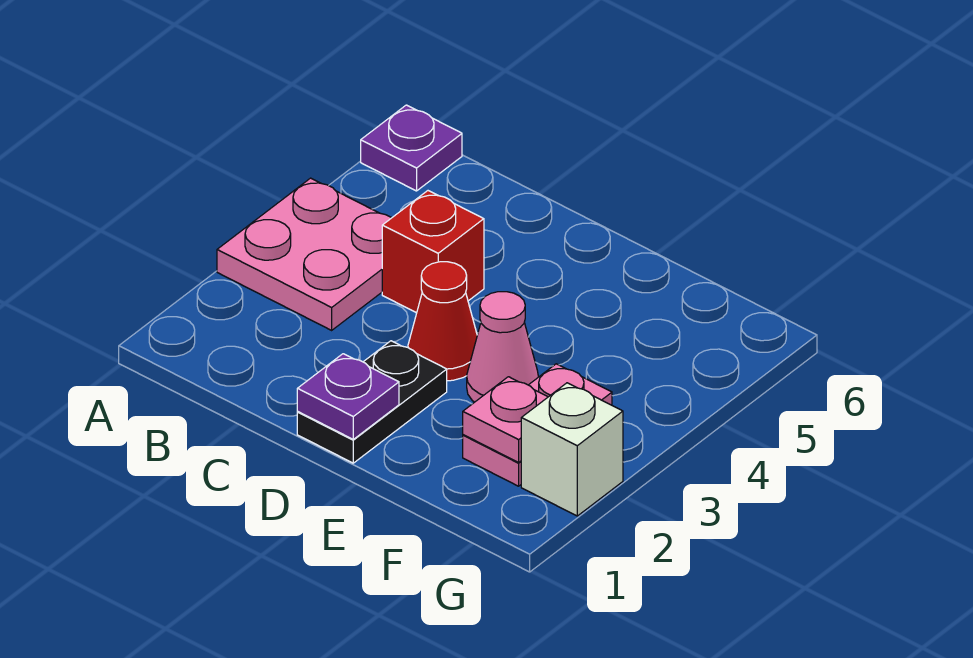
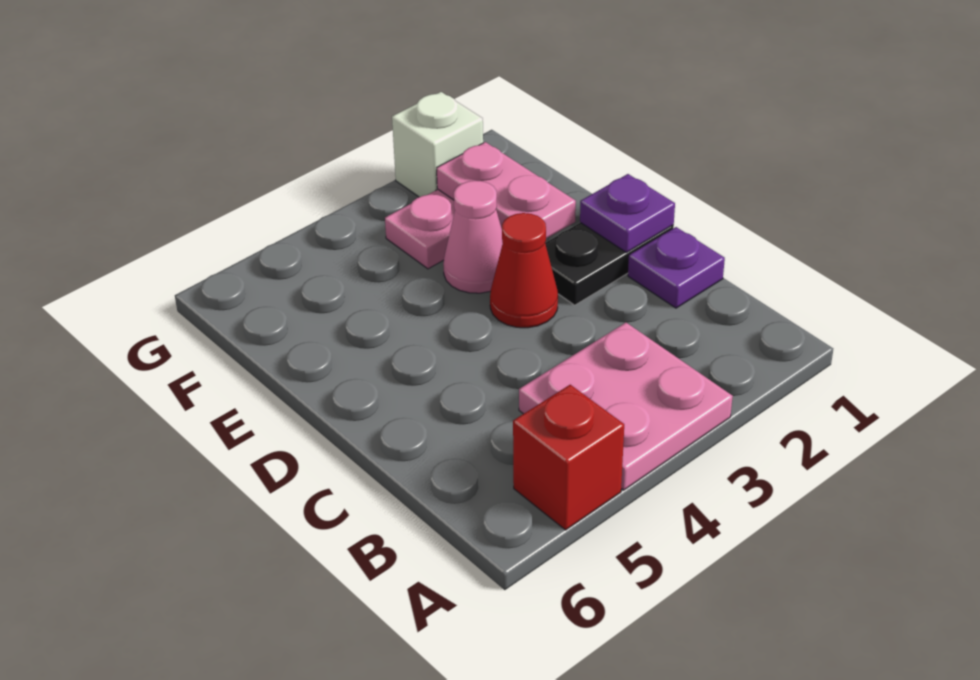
purple 1x1 plate [361,105,462,191] -> purple 1x1 plate moved to [628,227,725,308]
red 1x1 brick [382,191,484,313] -> red 1x1 brick moved to [513,385,624,530]
pink 1x1 plate [463,377,548,462] -> pink 1x2 plate [437,142,576,239]

